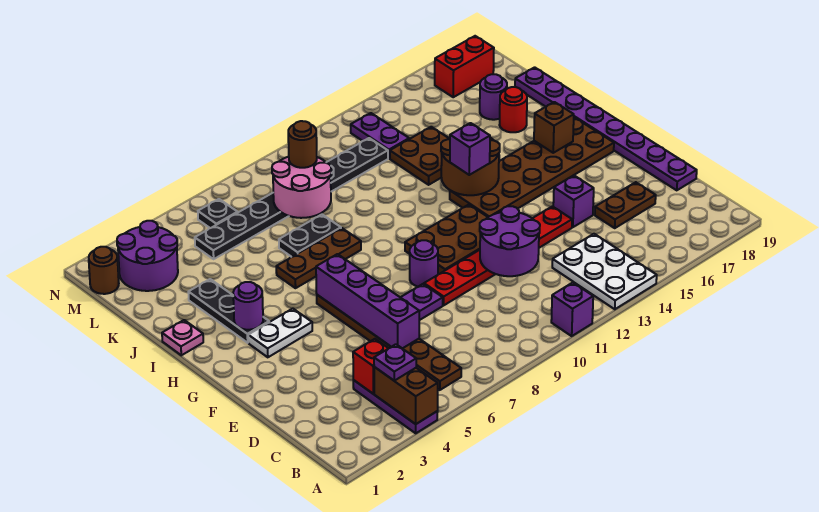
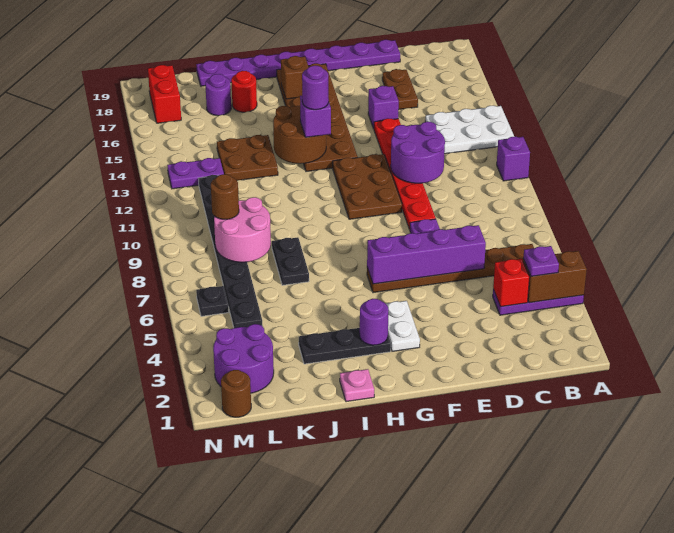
purple 1x1 round brick [410,240,438,287] -> purple 1x1 round brick moved to [302,66,329,110]
brown 1x3 plate [276,228,361,288] -> none

